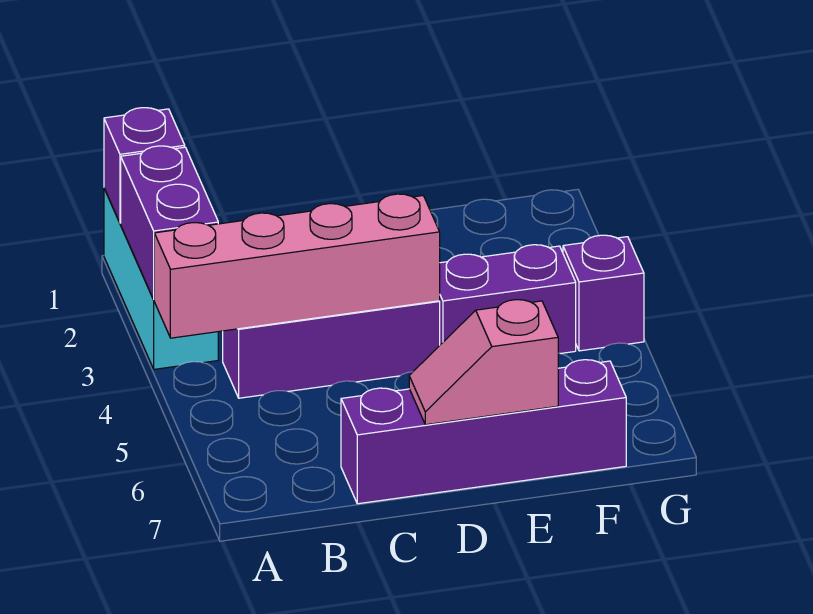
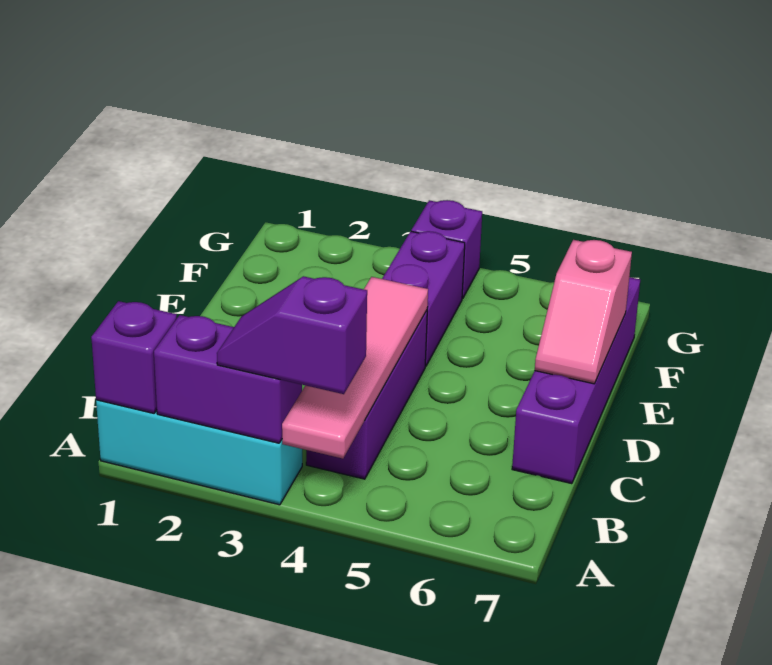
none -> purple 1x2 slope [217,276,367,394]
pink 1x4 brick [154,194,440,338] -> pink 1x4 tile [282,277,428,459]

